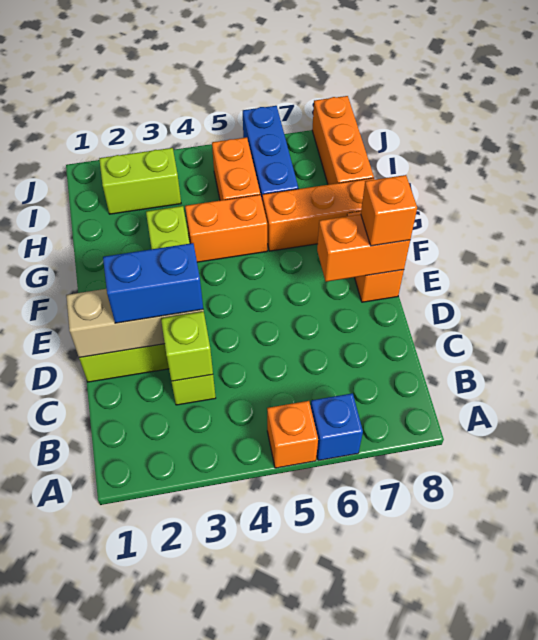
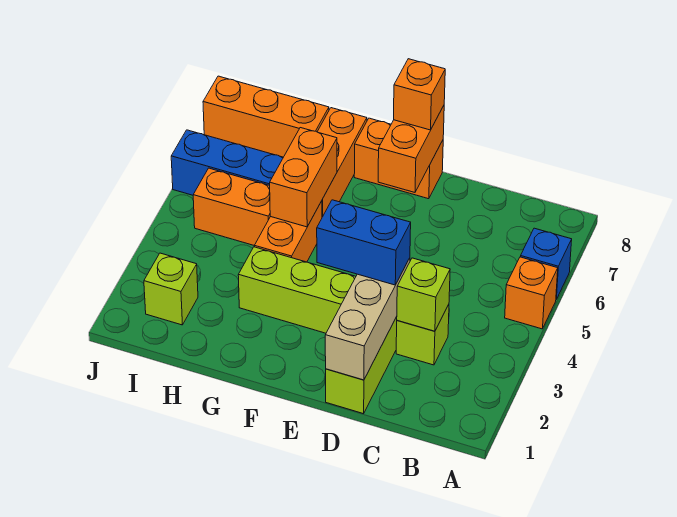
blue 1x2 brick [103,243,203,323] -> blue 1x2 brick turned to [317,200,411,285]
none -> orange 1x2 brick [270,128,337,227]
lime 1x2 brick [99,148,181,214] -> lime 1x1 brick [144,253,198,325]

